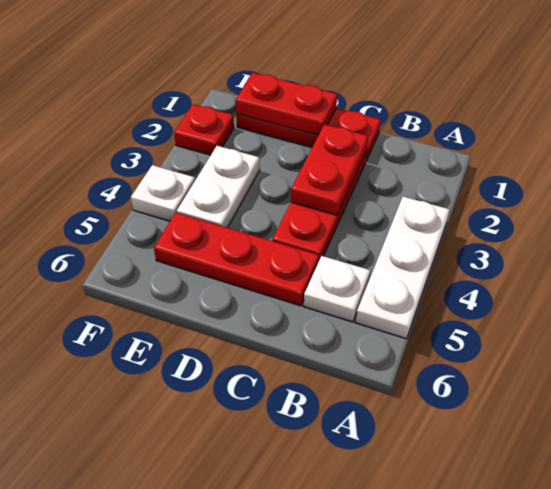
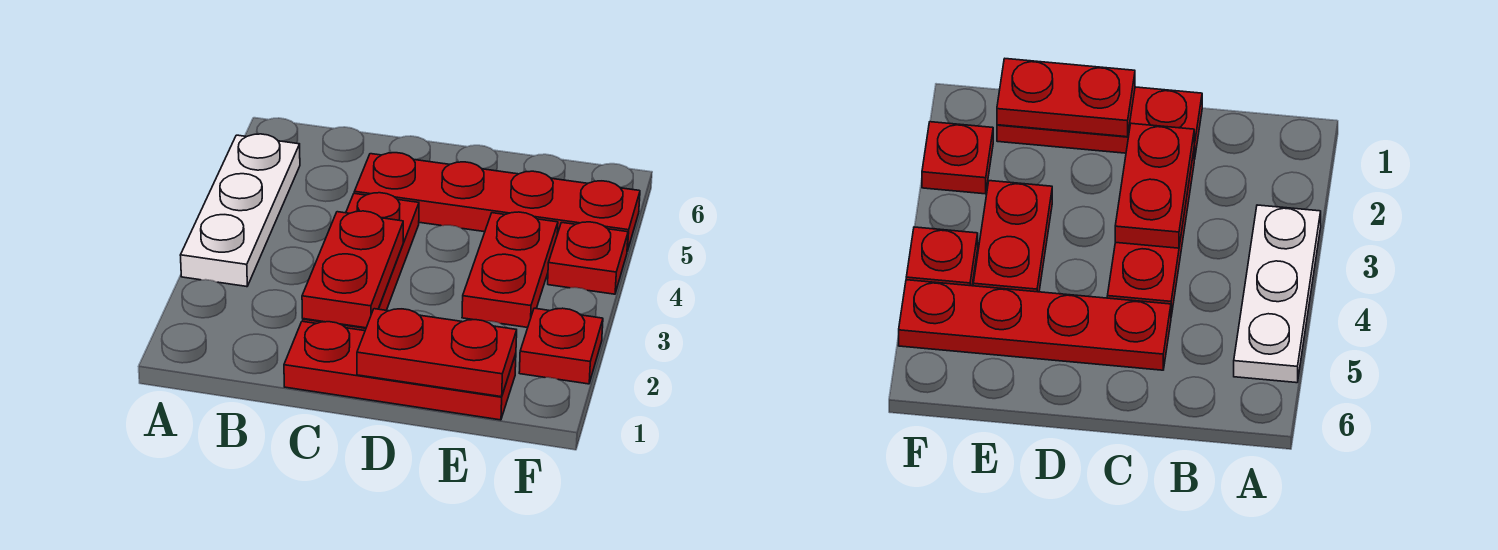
white 1x1 plate [304,256,370,322] -> none
red 1x3 plate [154,213,319,306] -> red 1x4 plate [354,153,640,251]
white 1x2 plate [177,146,260,228] -> red 1x2 plate [462,212,558,328]
white 1x1 plate [131,165,195,221] -> red 1x1 plate [548,222,628,294]

